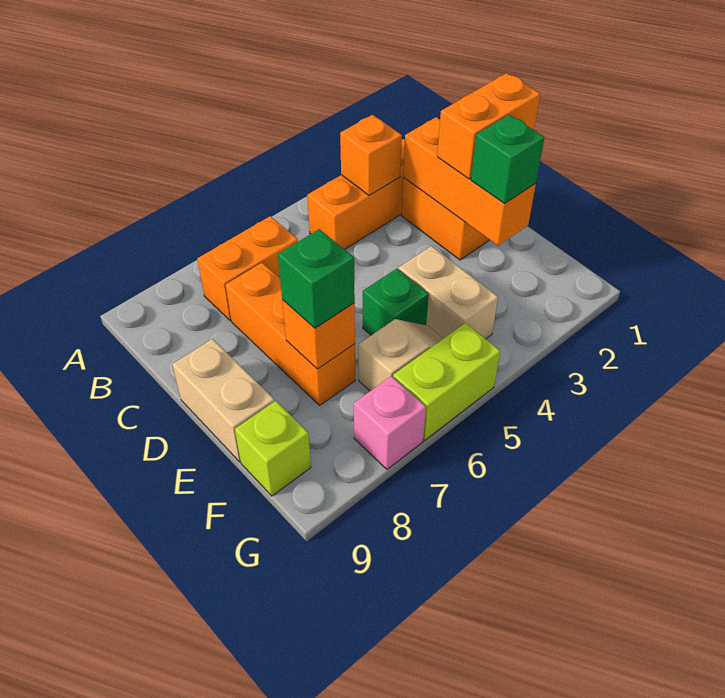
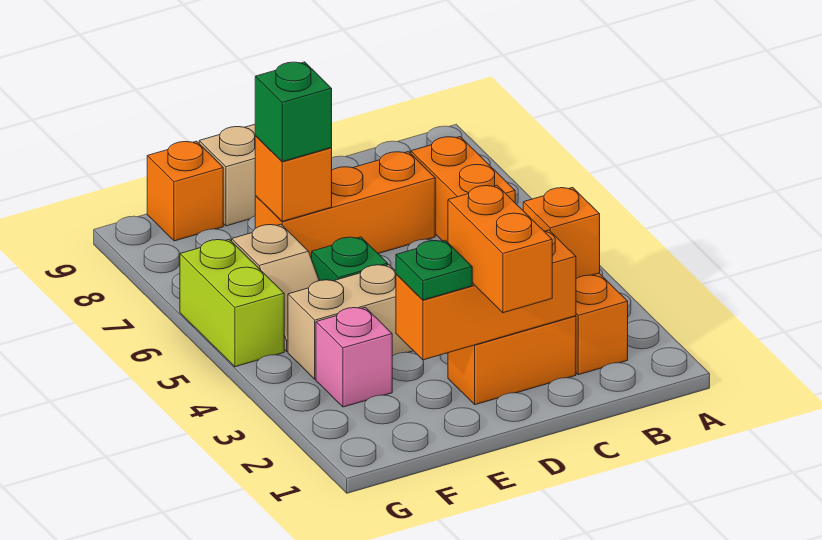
green 1x1 brick [471,115,545,203] -> green 1x1 plate [396,240,472,300]
lime 1x1 brick [235,401,311,496] -> orange 1x1 brick [147,141,223,241]
pink 1x1 brick [354,376,426,469] -> pink 1x1 brick moved to [316,307,392,407]

